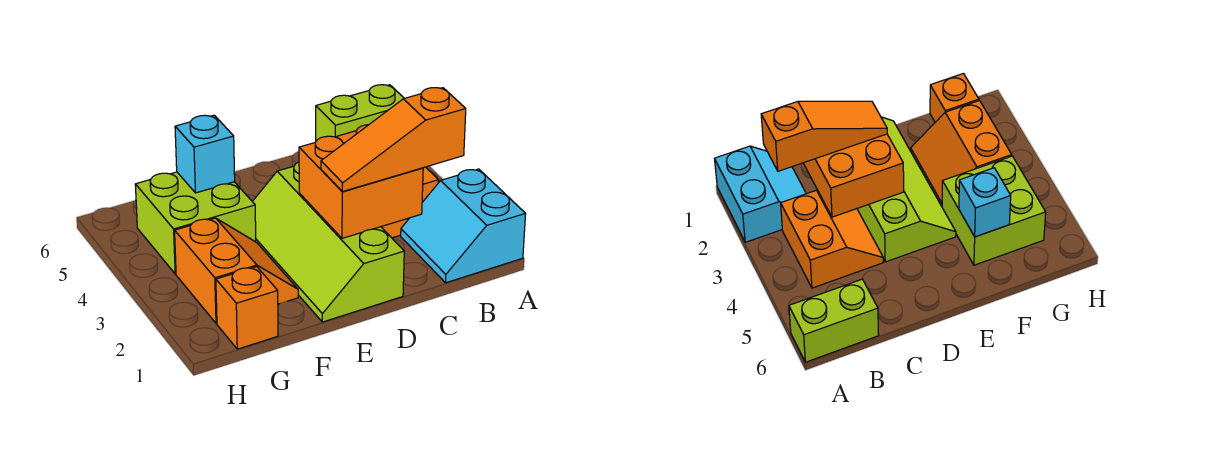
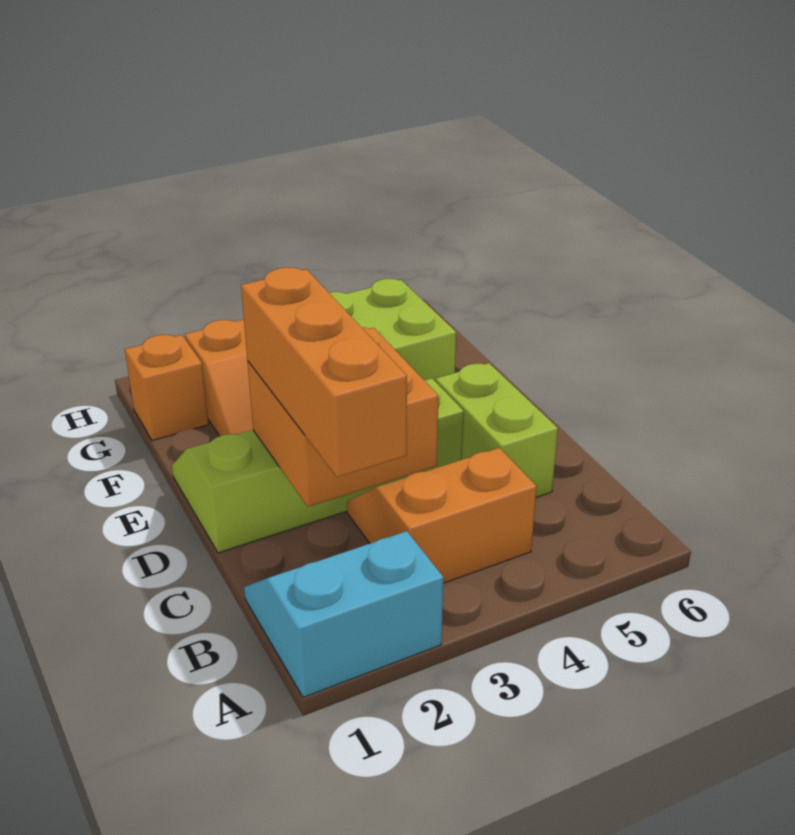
lime 1x2 brick [316,85,404,141] -> lime 1x2 brick moved to [436,363,558,497]
orange 1x3 slope [321,88,466,192] -> orange 1x3 brick [241,267,407,477]
cyan 1x1 brick [175,115,235,193] -> none

